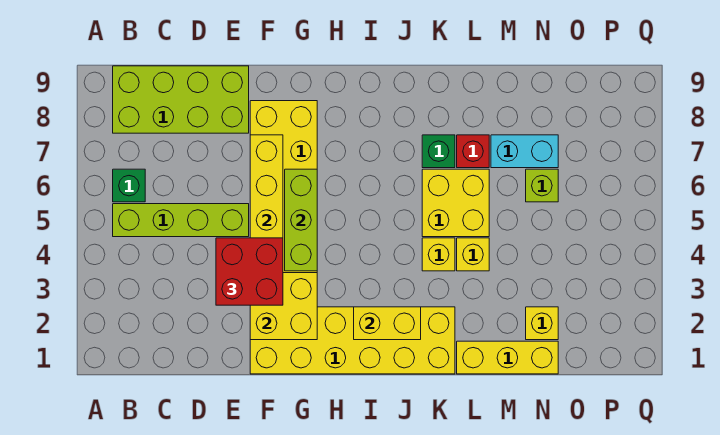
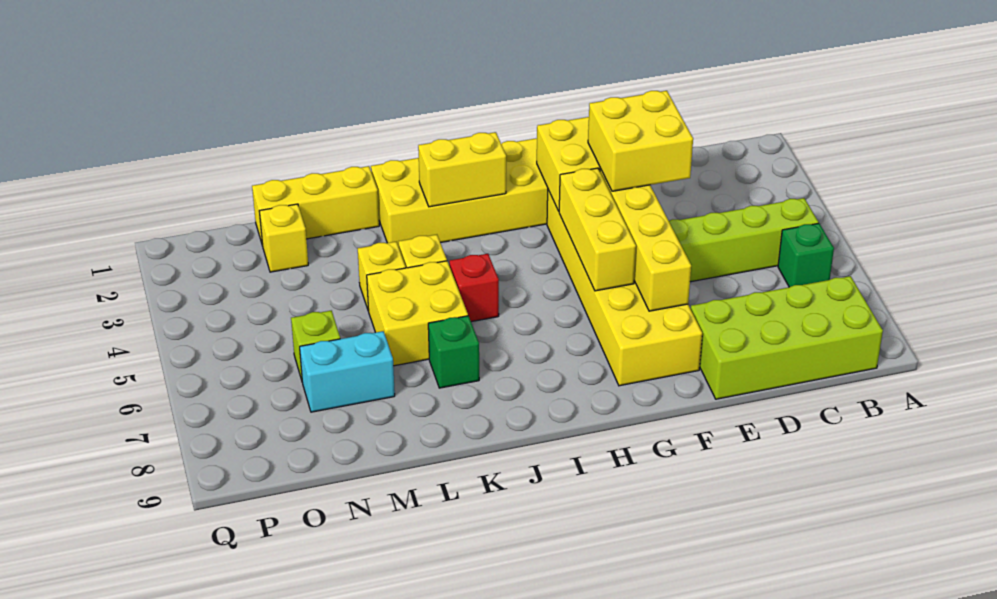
red 2x2 brick [216,238,283,305] -> yellow 2x2 brick [588,91,693,191]
lime 1x3 brick [285,169,317,271] -> yellow 1x3 brick [559,168,636,291]
red 1x1 brick [457,135,489,168] -> red 1x1 brick moved to [449,254,499,322]

